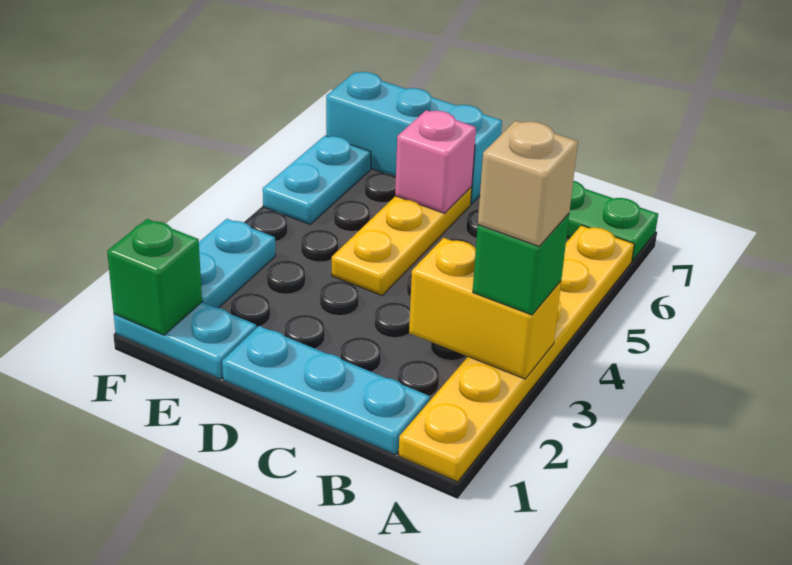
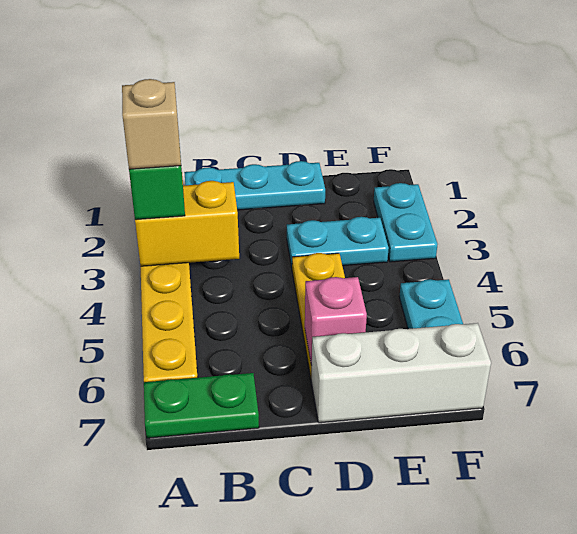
cyan 1x3 brick [326,72,502,204] -> white 1x3 brick [311,323,491,423]
cyan 1x2 plate [114,302,256,379] -> cyan 1x2 plate moved to [287,217,389,267]
green 1x1 brick [107,219,202,335] -> none

